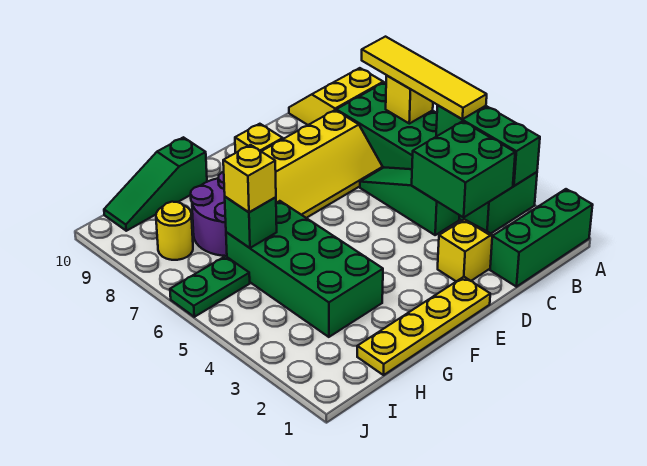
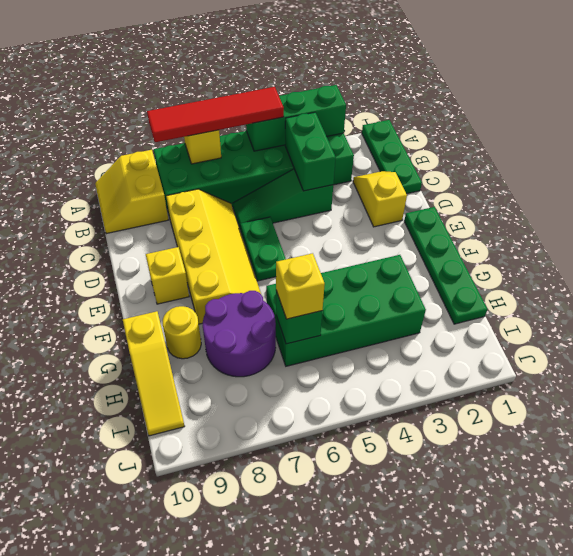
green 1x3 brick [490,189,593,287] -> green 1x3 plate [362,120,422,194]
yellow 1x4 tile [362,37,487,119] -> red 1x4 tile [147,87,284,142]
green 2x2 brick [412,121,515,217] -> green 1x2 brick [285,112,336,191]
yellow 1x4 plate [357,277,490,375] -> green 1x4 plate [404,207,487,324]
green 1x3 slope [104,137,207,231] -> yellow 1x3 slope [123,311,185,436]
green 1x2 plate [170,256,250,317] -> green 1x2 plate moved to [240,217,286,281]
yellow 1x1 round brick [156,202,193,260] -> yellow 1x1 round brick moved to [163,306,201,359]

